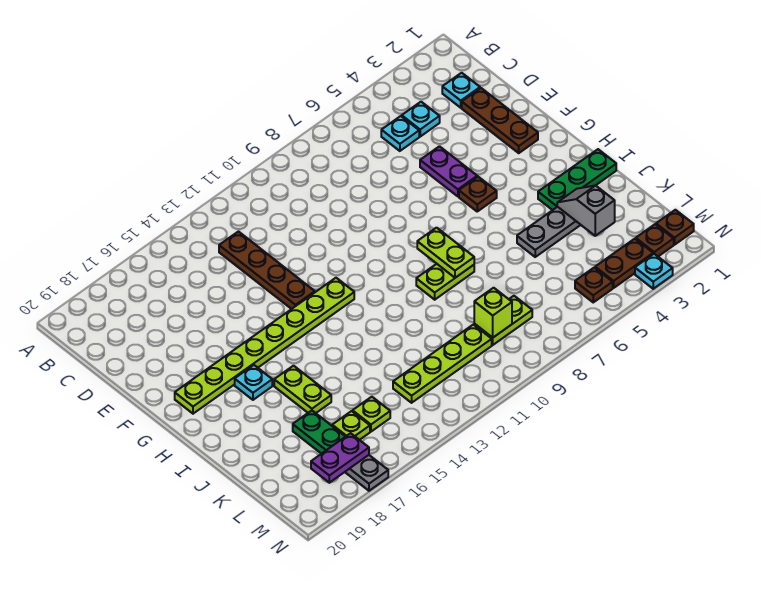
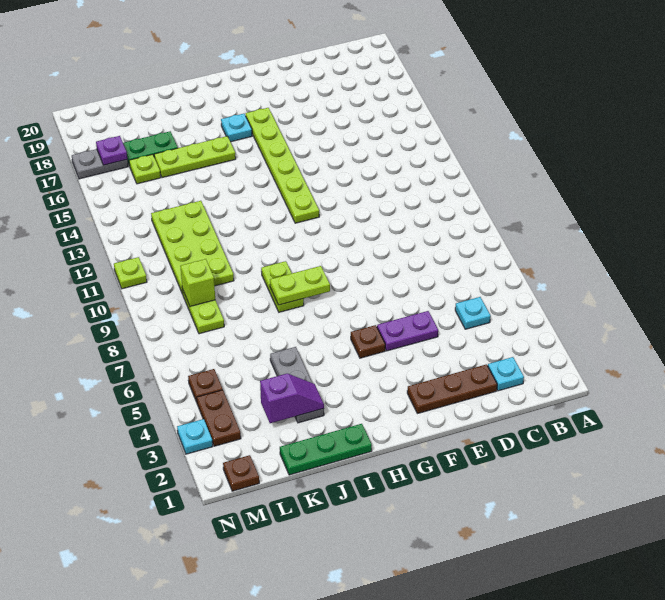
cyan 1x1 plate [402,102,440,137] -> none
brown 1x4 plate [219,232,315,309] -> none
lime 1x8 plate [175,278,354,414] -> lime 1x6 plate [246,108,319,223]
green 1x3 plate [538,149,616,210] -> green 1x3 plate turned to [280,424,372,475]
lime 1x2 plate [274,366,331,413] -> lime 1x3 plate [154,136,236,178]
grey 1x2 slope [557,186,615,236] -> purple 1x2 slope [260,374,324,423]
lime 1x4 plate [393,325,492,403] -> lime 2x4 plate [151,201,234,294]
lime 1x1 plate [353,397,390,432] -> lime 1x1 plate moved to [114,257,147,289]
brown 1x1 plate [636,224,674,256] -> none
purple 1x2 plate [311,433,369,483] -> purple 1x1 plate [96,136,127,165]

